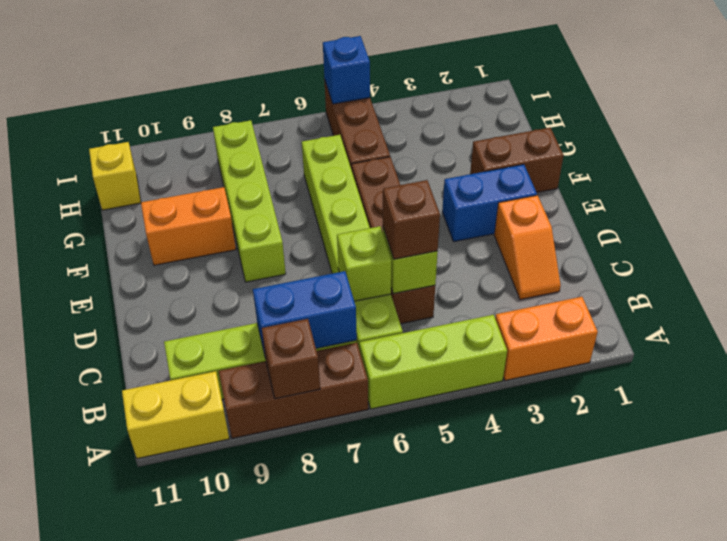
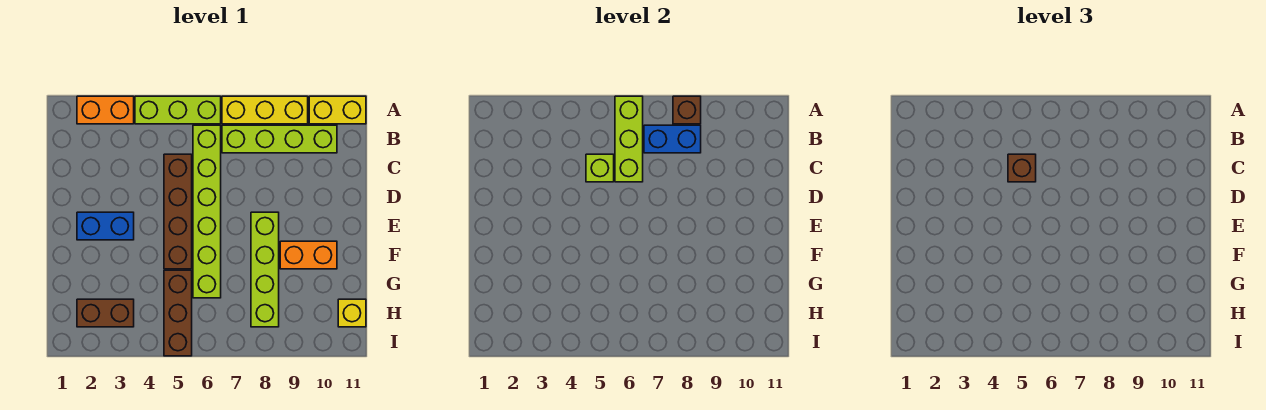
brown 1x3 brick [219,343,368,438] -> yellow 1x3 brick [222,96,308,124]
orange 1x2 slope [494,195,561,300] -> none
lime 1x1 brick [337,226,391,301] -> lime 1x3 brick [615,96,643,182]
brown 1x2 brick [470,128,564,192] -> brown 1x2 brick moved to [77,299,134,327]
blue 1x1 brick [323,36,370,104] -> none

